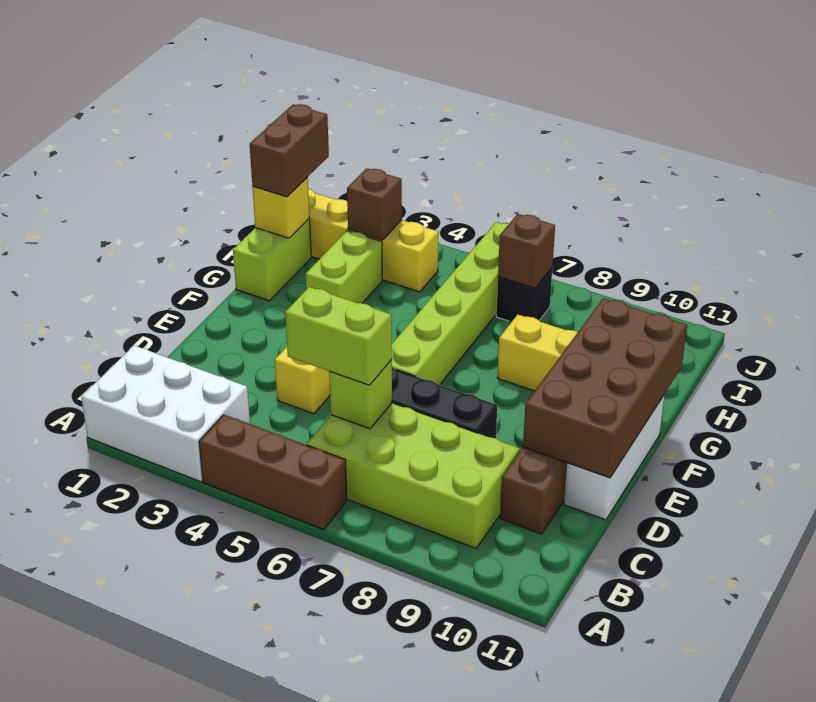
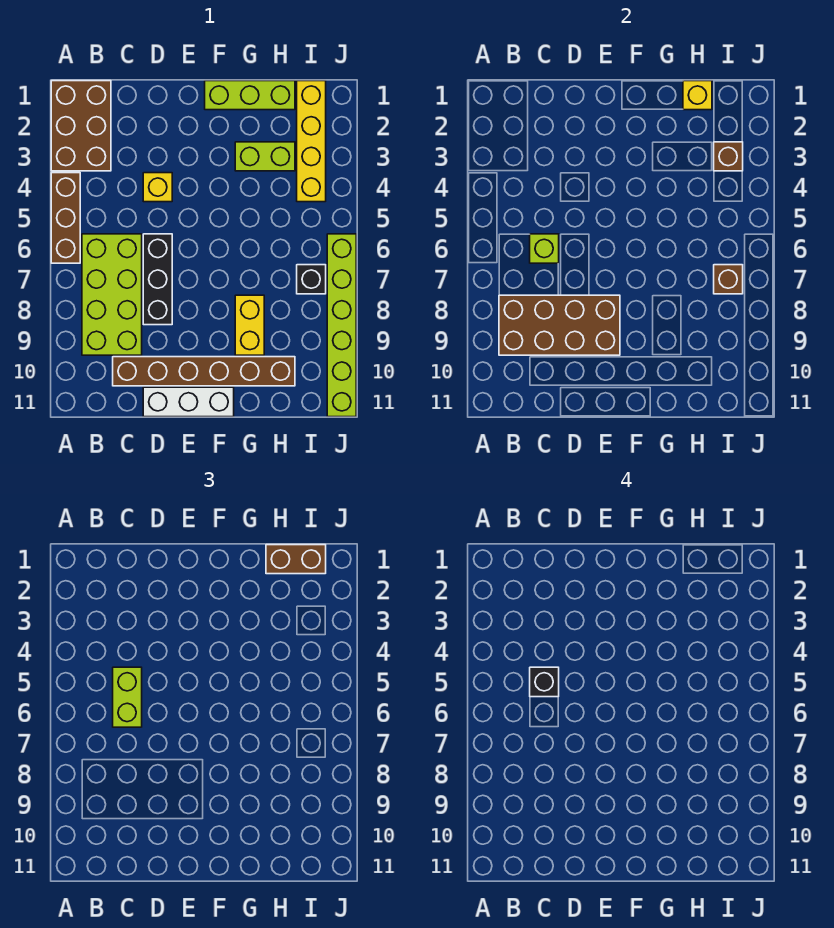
white 2x3 brick [81,346,250,482] -> brown 2x3 brick [51,81,111,171]
none -> black 1x1 brick [530,667,559,697]
brown 2x4 brick [523,298,687,478] -> brown 2x4 brick moved to [499,295,620,355]
lime 1x6 brick [392,222,509,385] -> lime 1x6 brick turned to [327,234,356,417]
lime 1x2 brick [233,219,311,301] -> lime 1x3 brick [205,81,295,110]

